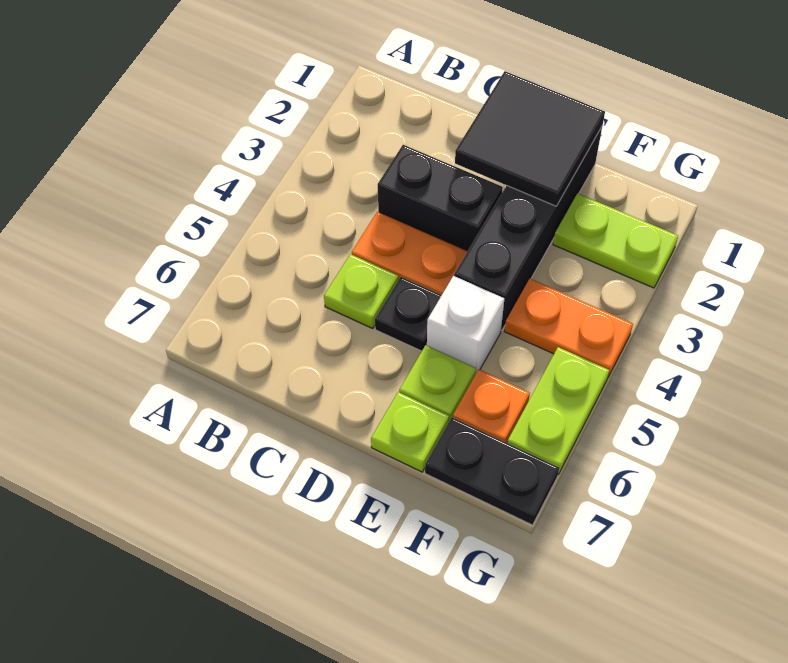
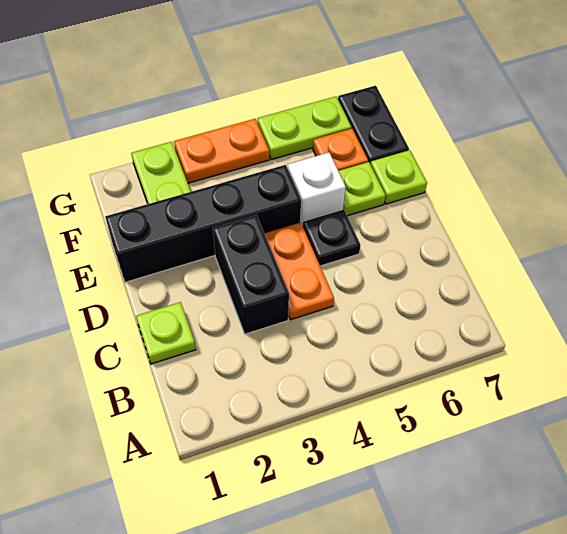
lime 1x1 plate [324,254,398,329] -> lime 1x1 plate moved to [136,302,196,364]
black 2x2 tile [455,71,605,206] -> none
orange 1x2 plate [505,279,633,377] -> orange 1x2 plate turned to [174,119,269,183]

